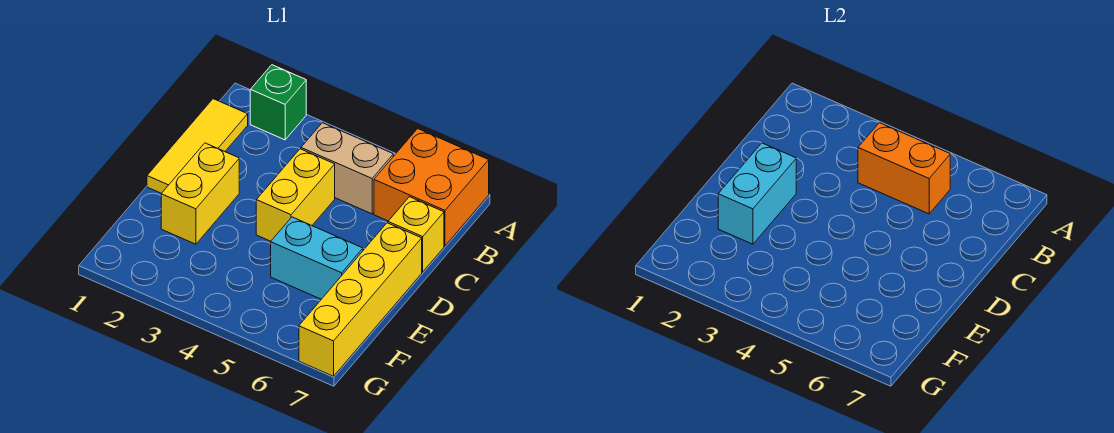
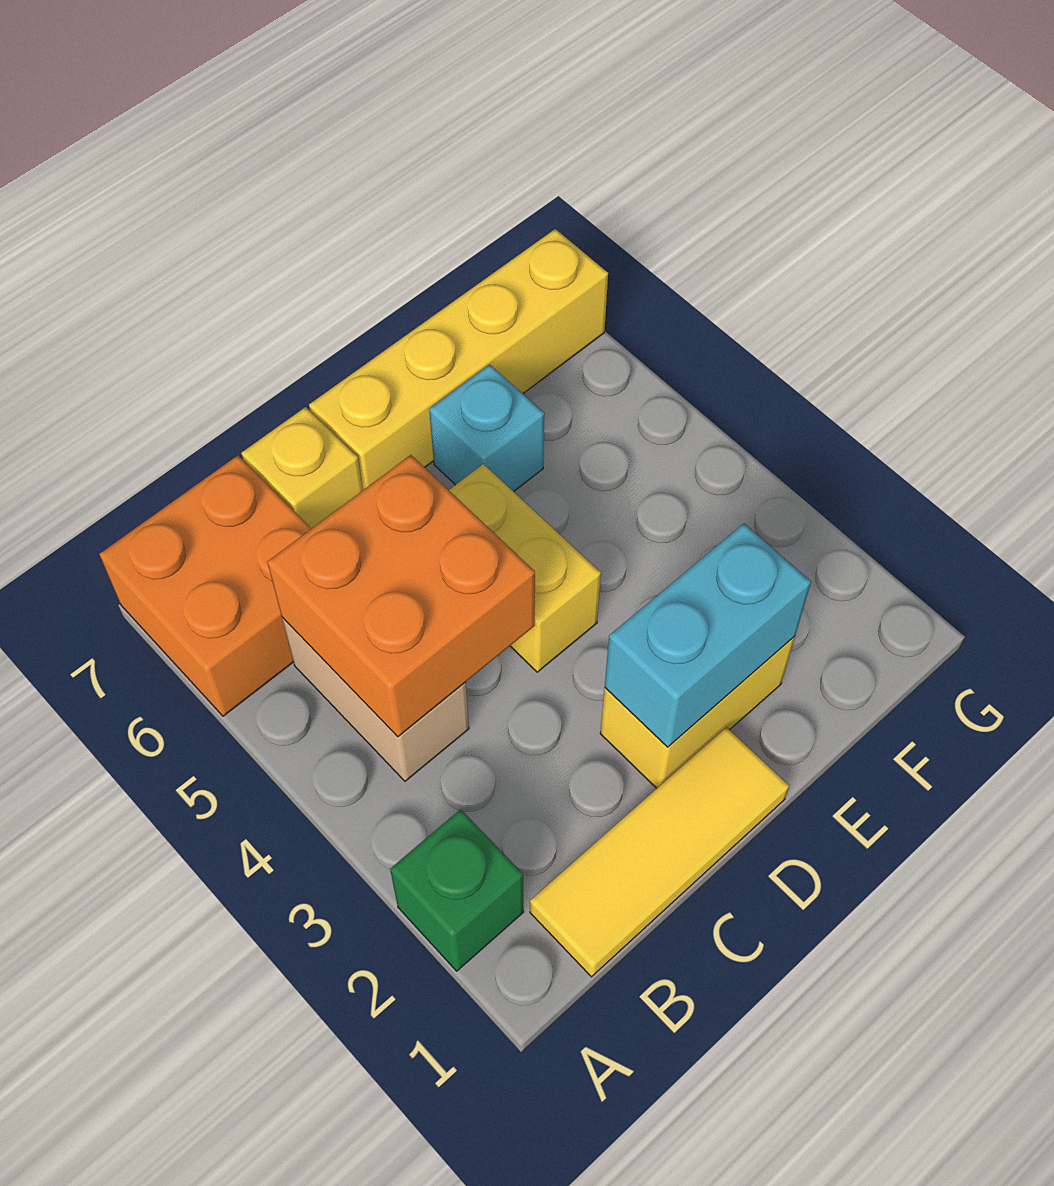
orange 1x2 brick [858,123,950,214] -> orange 2x2 brick [267,455,535,737]
yellow 1x2 brick [256,149,335,241] -> yellow 1x2 brick turned to [449,464,601,672]
cyan 1x2 brick [271,217,363,299] -> cyan 1x1 brick [429,364,544,492]

